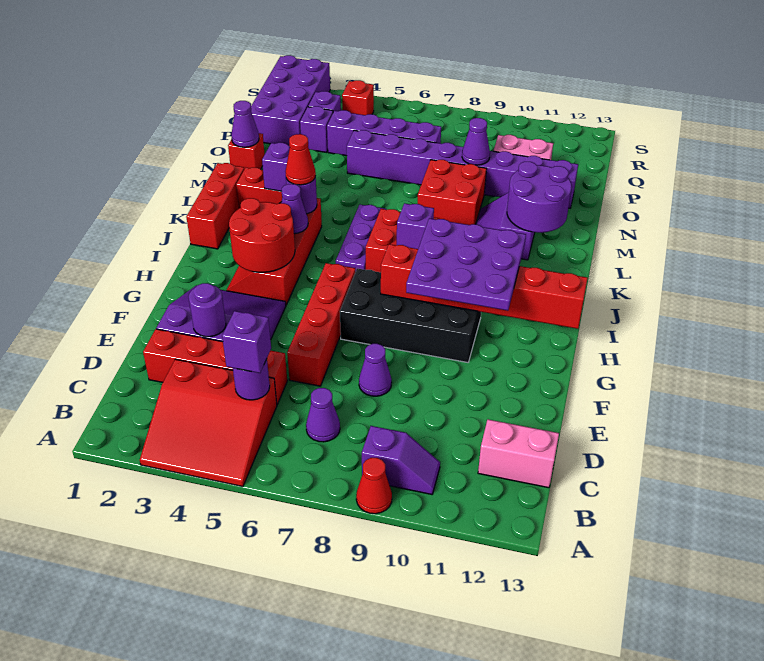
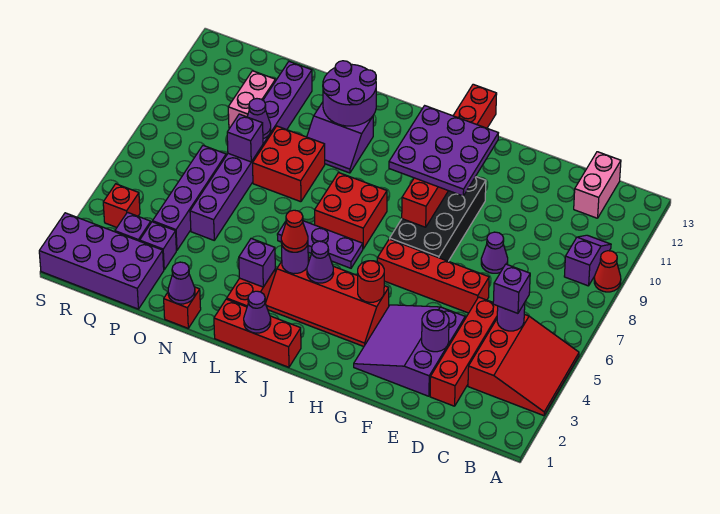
purple 1x1 cone [306,388,340,442] -> purple 1x1 cone moved to [244,291,271,333]
red 2x2 round brick [229,198,295,272] -> red 1x1 round brick [358,261,384,302]
purple 1x1 brick [397,203,434,249] -> purple 1x1 brick moved to [227,114,263,162]

